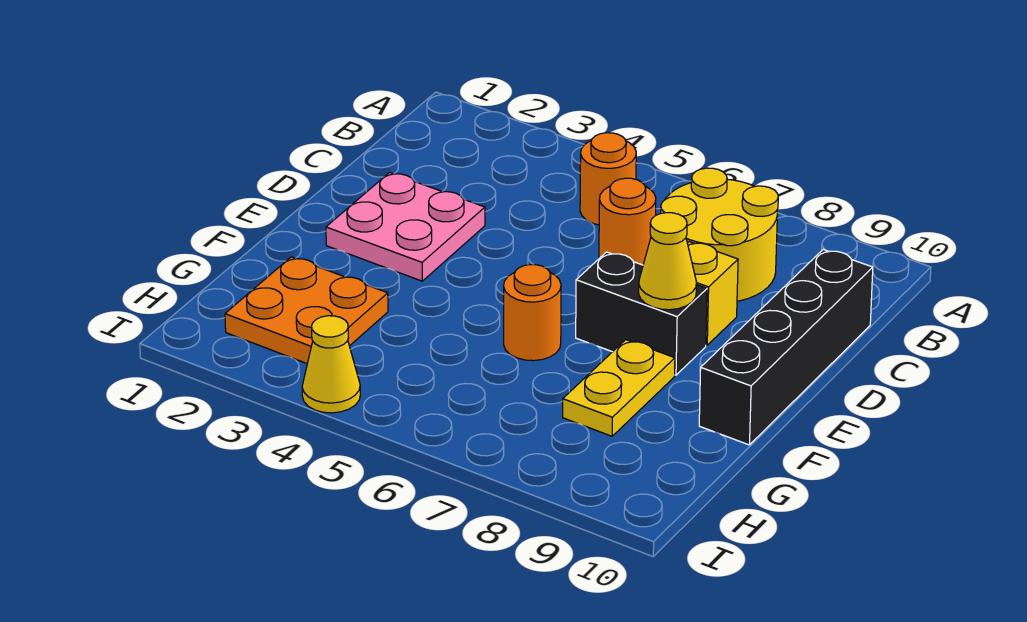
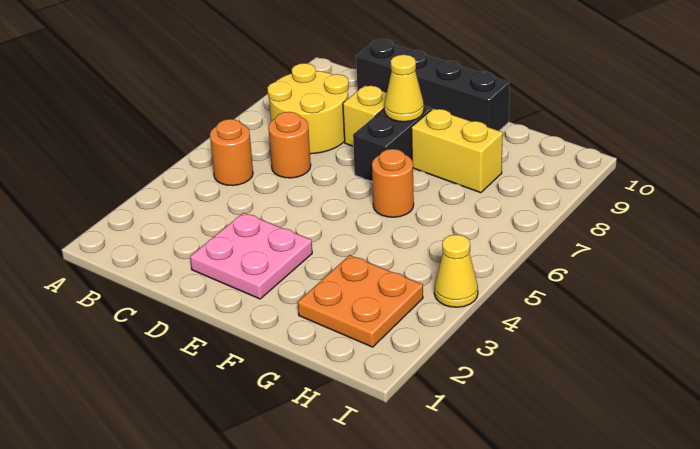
yellow 1x2 plate [563,340,675,436] -> yellow 1x2 brick [411,109,503,193]

